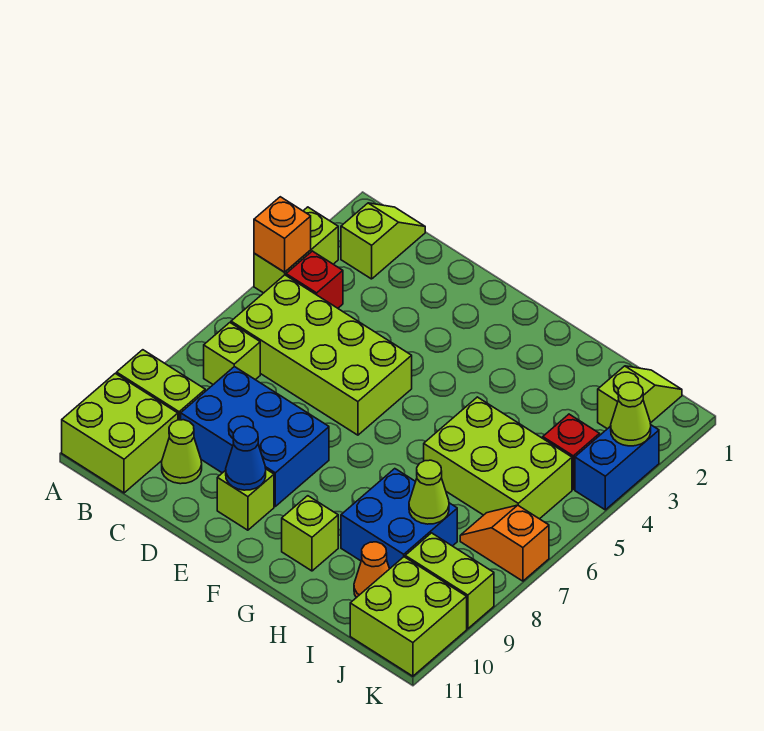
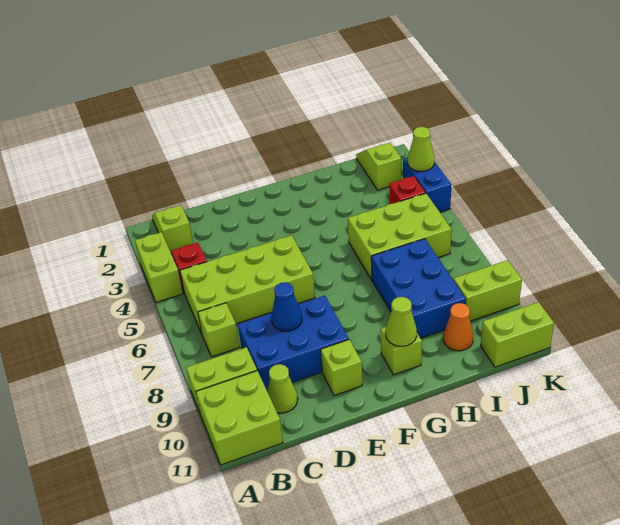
orange 1x1 brick [254,197,311,272] -> none
blue 1x1 cone [226,426,266,490] -> blue 1x1 cone moved to [271,282,302,331]
blue 2x2 brick [341,469,457,569] -> blue 2x3 brick [371,239,466,338]
lime 1x1 cone [409,460,449,524] -> lime 1x1 cone moved to [386,297,417,346]
orange 1x2 slope [460,505,549,581] -> none
lime 2x2 brick [350,557,467,676] -> lime 1x2 brick [481,302,554,367]

